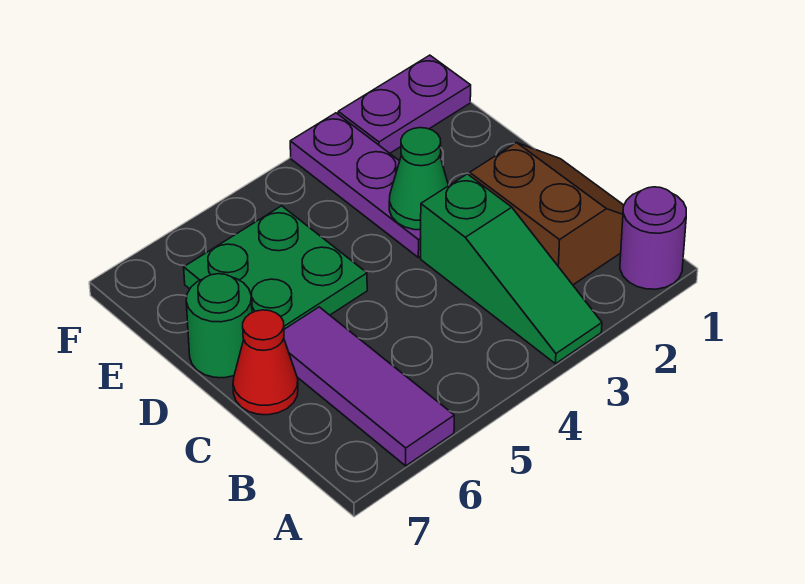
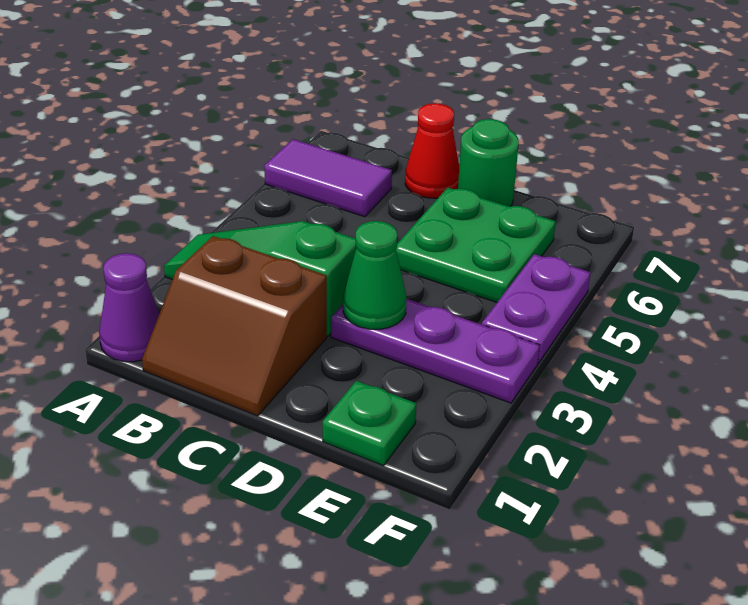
purple 1x1 round brick [620,187,686,289] -> purple 1x1 cone [99,253,159,362]
purple 1x3 tile [284,307,454,466] -> purple 1x2 tile [264,139,392,217]
none -> green 1x1 plate [323,381,416,466]
purple 1x2 plate [338,55,471,153] -> purple 1x2 plate moved to [482,254,590,363]

